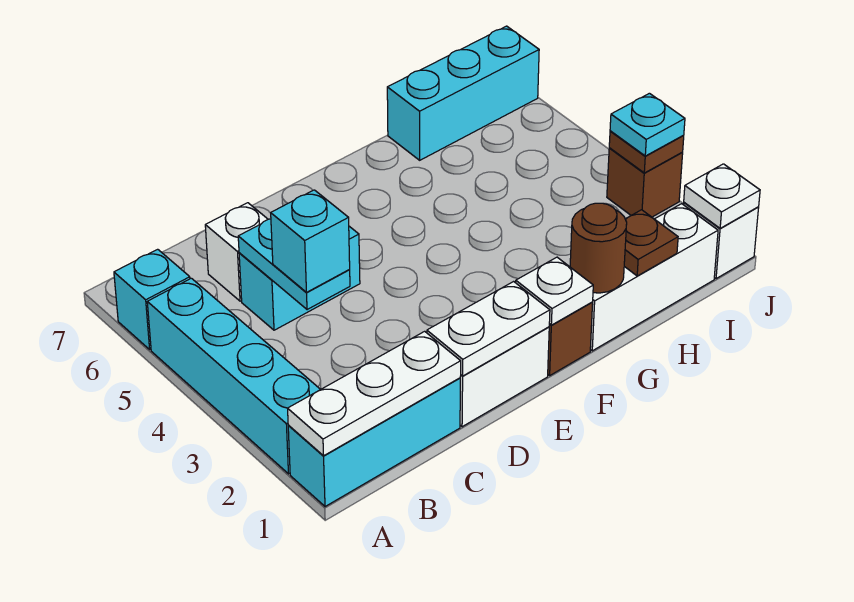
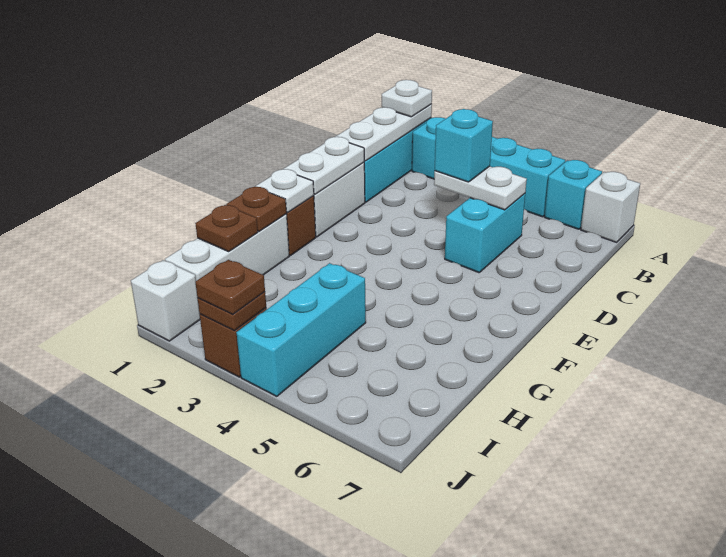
cyan 1x2 plate [238,219,350,310] -> white 1x2 plate [434,166,527,210]
white 1x1 brick [205,203,268,301] -> white 1x1 brick moved to [581,172,640,242]
brown 1x1 round brick [570,203,627,293] -> brown 1x1 plate [226,187,286,231]
cyan 1x3 brick [387,26,539,160] -> cyan 1x3 brick moved to [236,263,366,396]
white 1x1 plate [684,164,760,228] -> white 1x1 plate moved to [382,80,432,117]
cyan 1x1 plate [610,93,685,156] -> brown 1x1 plate [195,260,265,314]

